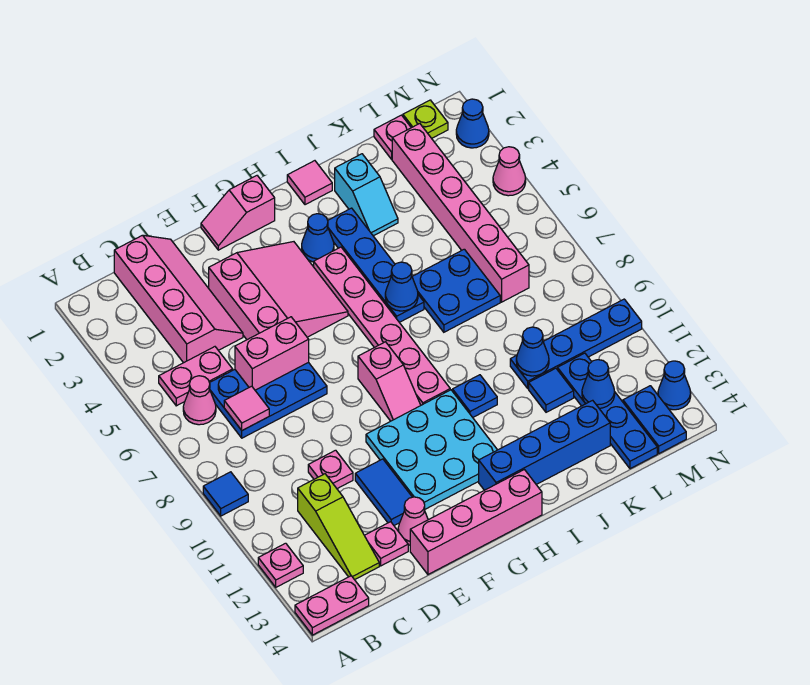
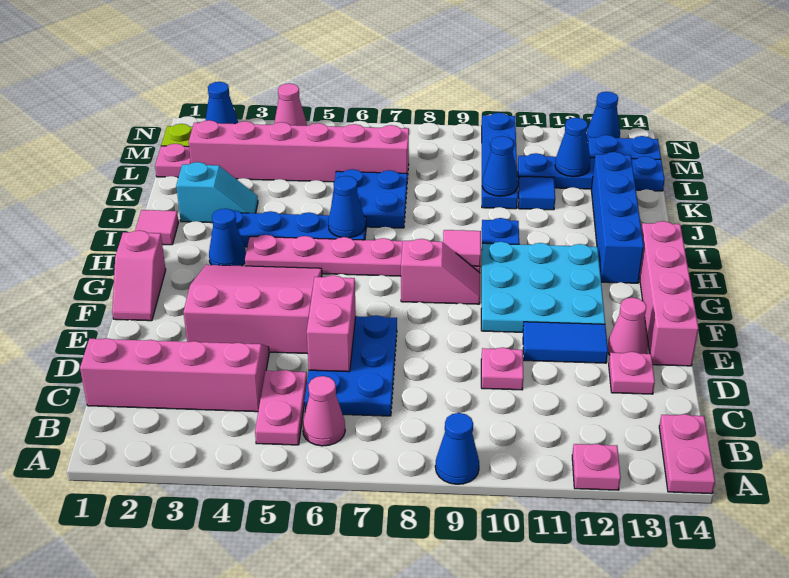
blue 1x1 tile [203,472,248,516] -> blue 1x1 cone [435,413,479,484]
pink 1x1 tile [224,386,269,430] -> pink 1x1 tile moved to [443,230,481,266]
lime 1x3 slope [298,474,379,580] -> none

